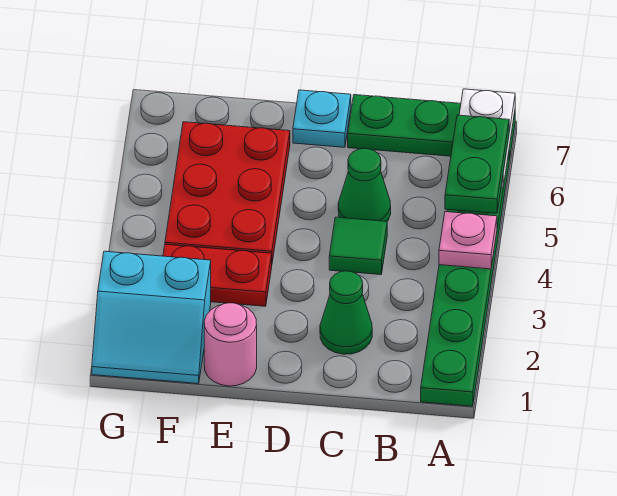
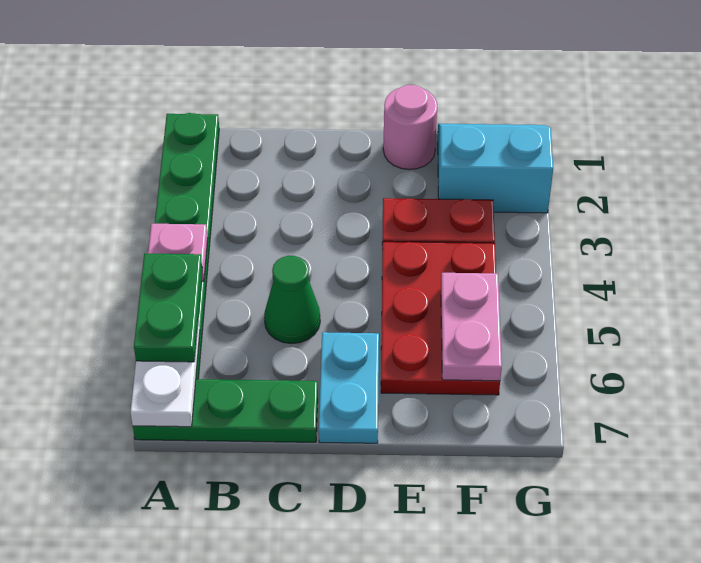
green 1x1 cone [320,271,372,354] -> none
green 1x1 tile [329,217,387,275] -> none
cyan 1x1 plate [293,90,351,147] -> cyan 1x2 plate [319,332,379,443]
none -> pink 1x2 plate [441,273,502,381]

